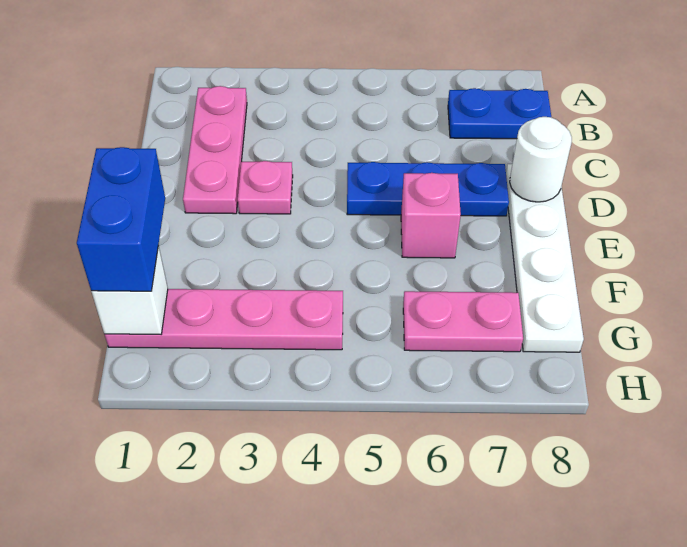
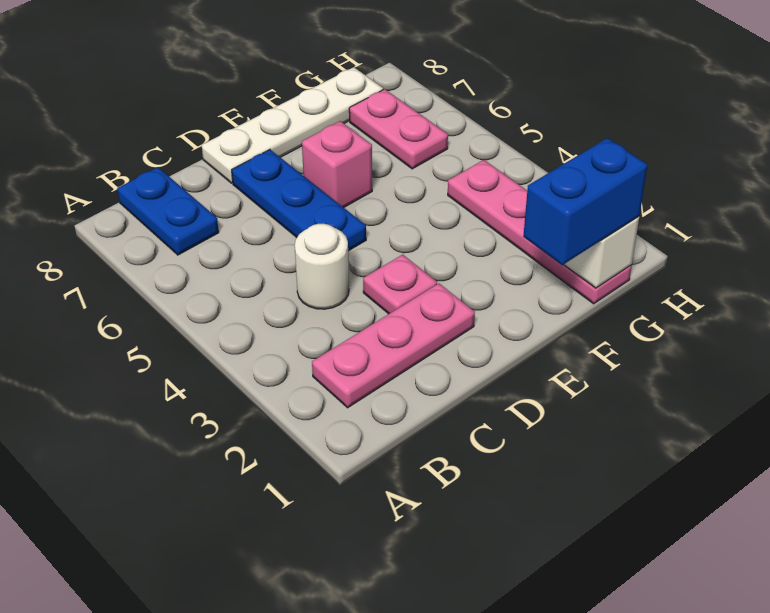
white 1x1 round brick [510,117,572,202] -> white 1x1 round brick moved to [295,224,349,309]

